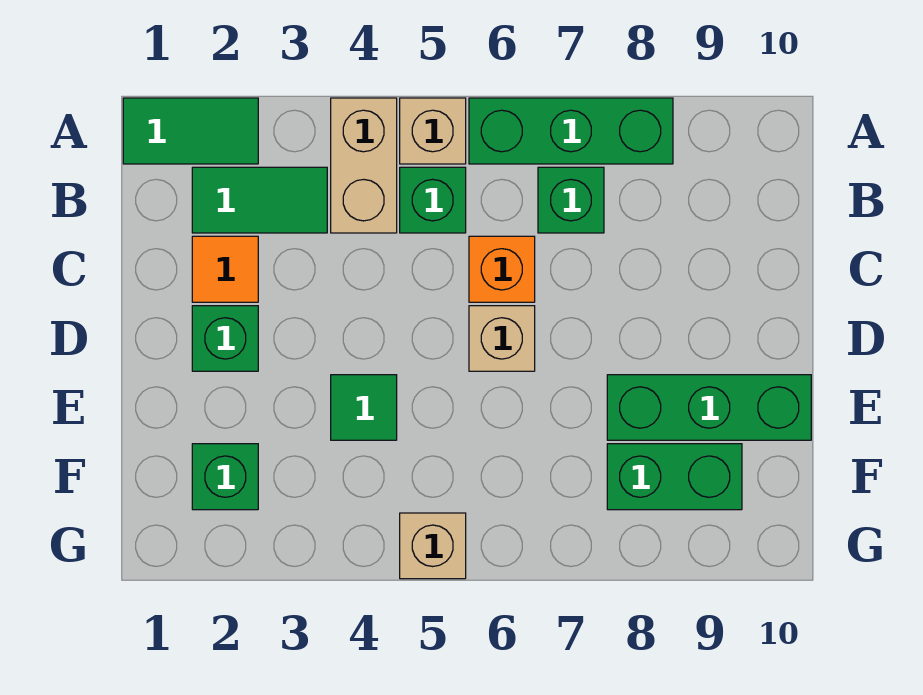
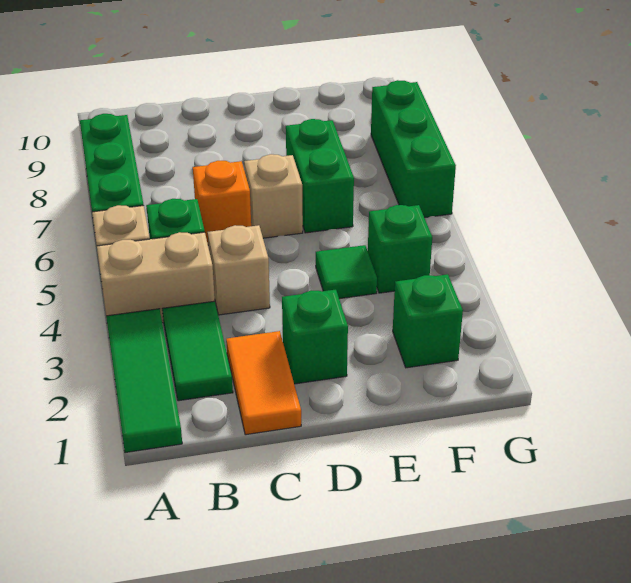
green 1x2 tile [123,98,258,164] -> green 1x3 tile [106,309,182,453]
green 1x1 brick [538,167,604,233] -> green 1x1 brick moved to [368,205,432,293]
orange 1x1 tile [192,236,258,302] -> orange 1x2 tile [226,331,301,435]
green 1x3 brick [607,375,811,440] -> green 1x3 brick moved to [371,80,456,218]
green 1x2 brick [607,444,742,510] -> green 1x2 brick moved to [286,119,354,233]
tan 1x1 brick [400,513,466,579] -> tan 1x1 brick moved to [208,225,270,315]

